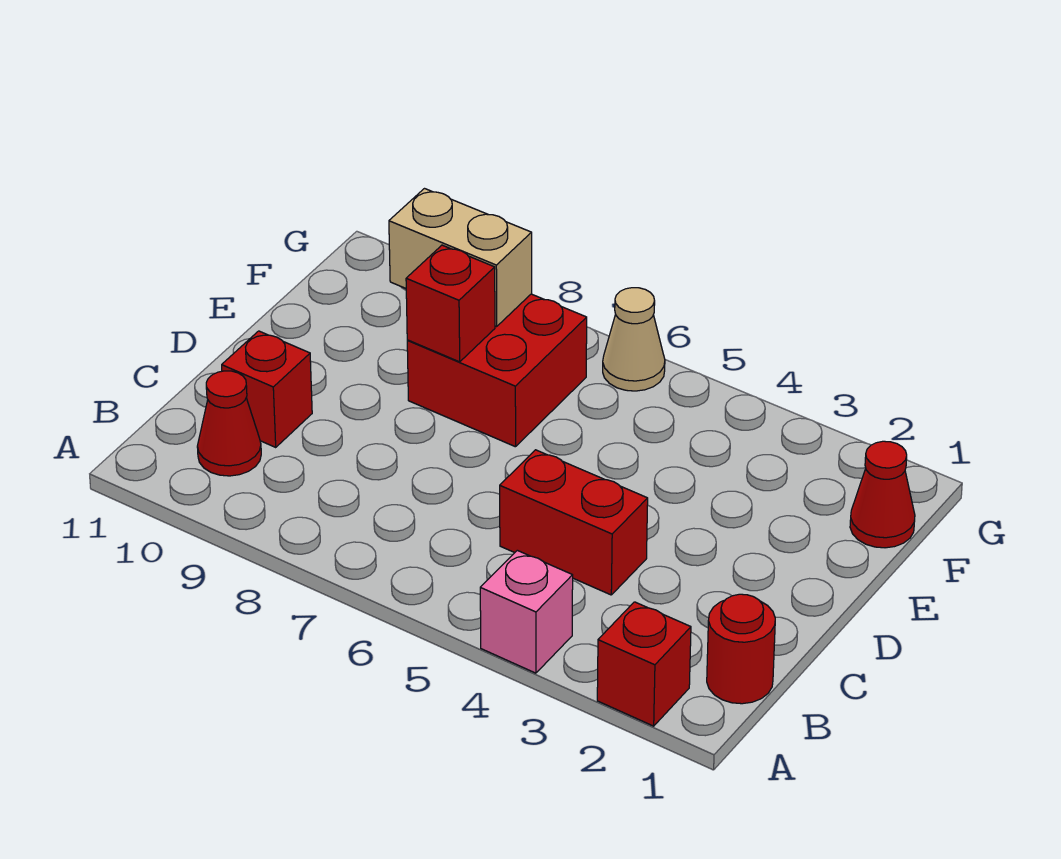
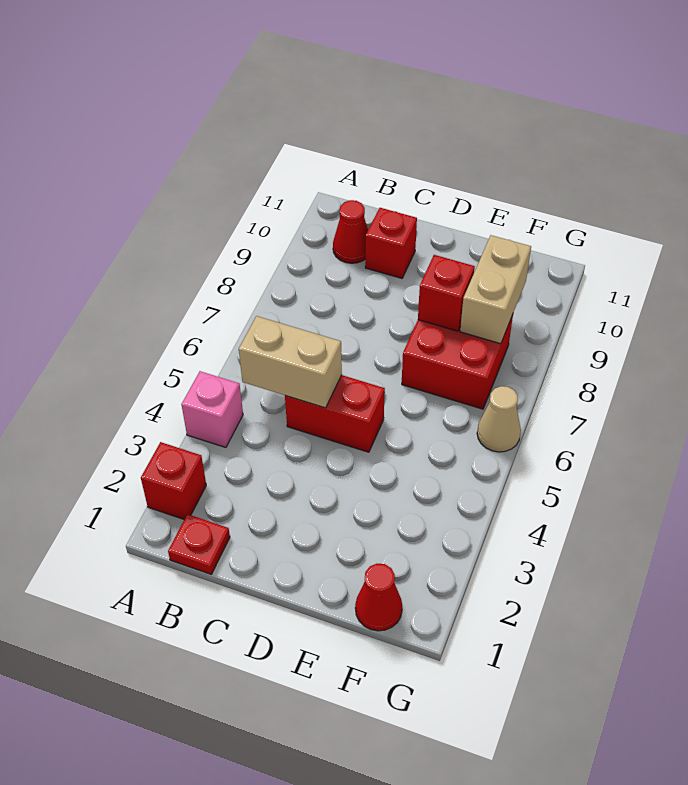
red 1x1 round brick [707,594,775,704] -> red 1x1 plate [168,514,230,574]
none -> tan 1x2 brick [239,316,342,408]
red 1x2 brick [500,450,648,595] -> red 1x2 brick turned to [285,375,385,452]

